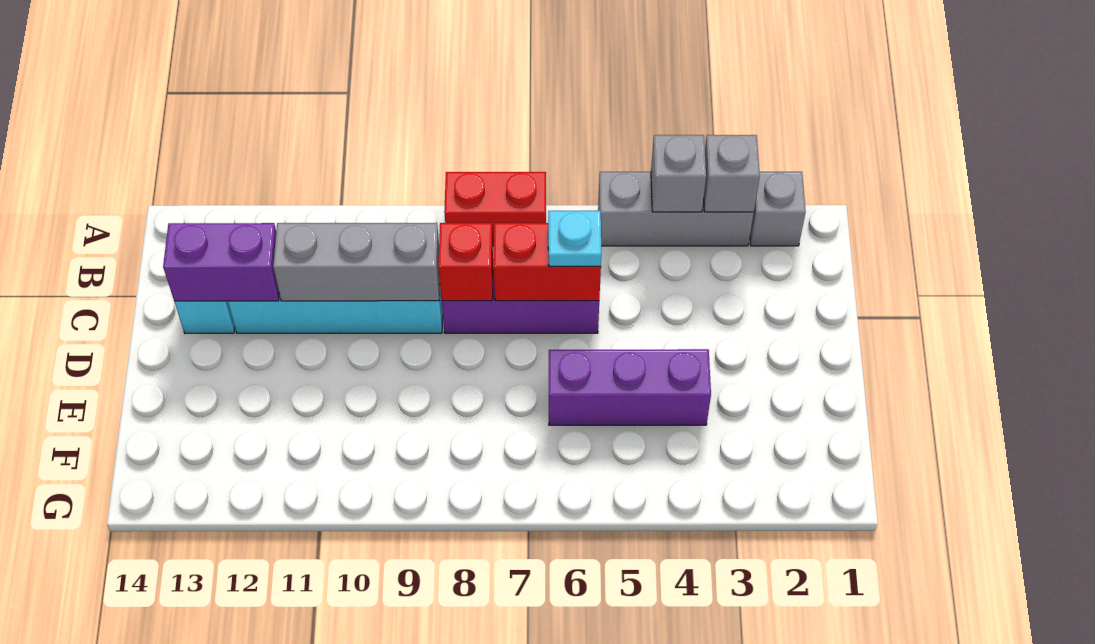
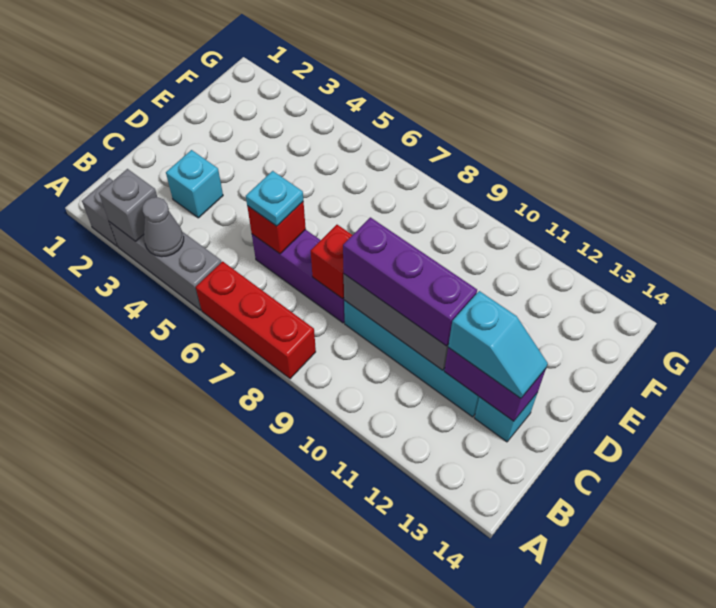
grey 1x1 brick [651,135,706,212] -> grey 1x1 cone [143,197,184,257]
red 1x2 brick [444,172,546,246] -> red 1x3 brick [196,261,316,379]
none -> cyan 1x1 brick [166,150,223,218]
red 1x2 brick [493,223,601,301] -> red 1x1 brick [247,202,306,254]
none -> cyan 1x2 slope [448,291,548,398]
purple 1x3 brick [549,349,711,425] -> purple 1x3 brick moved to [343,217,477,346]

